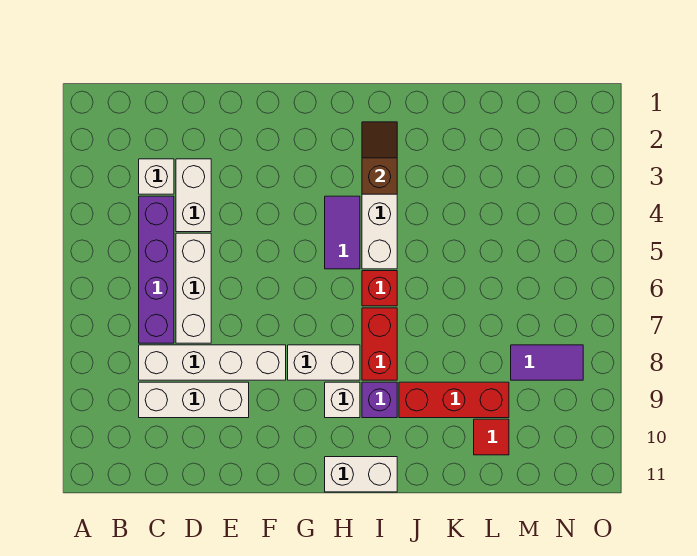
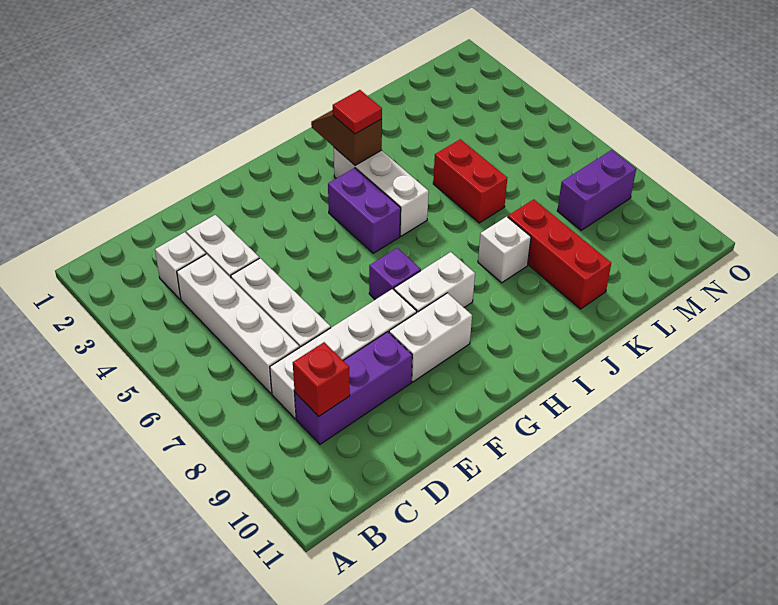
purple 1x4 brick [139,196,174,343] -> white 1x4 brick [177,254,299,393]
white 1x3 brick [139,382,249,418] -> purple 1x3 brick [295,332,412,444]
purple 1x2 tile [325,196,360,269] -> purple 1x2 brick [328,168,401,253]
white 1x1 brick [325,382,360,418] -> white 1x1 brick moved to [478,217,531,283]
white 1x2 brick [325,457,397,492] -> white 1x2 brick moved to [389,293,472,382]
red 1x1 brick [362,271,397,306] -> red 1x1 brick moved to [293,342,350,416]
red 1x2 brick [362,308,397,380] -> red 1x2 brick moved to [433,139,507,223]
purple 1x1 brick [362,382,397,418] -> purple 1x1 brick moved to [369,248,421,300]
red 1x3 brick [399,382,509,418] -> red 1x3 brick turned to [508,199,611,309]
red 1x1 tile [474,419,509,455] -> red 1x1 tile moved to [333,90,382,134]
purple 1x2 tile [511,345,583,380] -> purple 1x2 brick [557,150,636,230]

